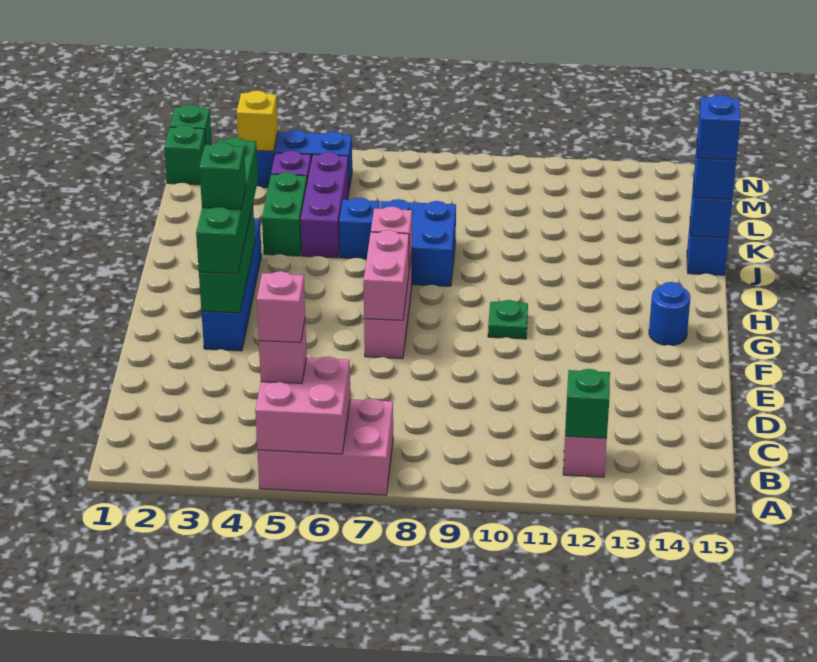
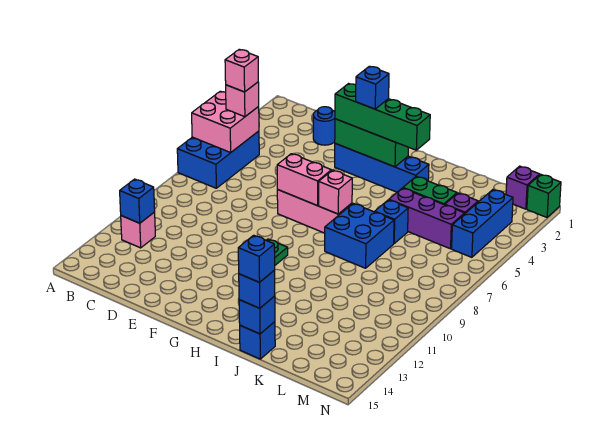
pink 2x3 brick [257,398,393,495] -> blue 2x3 brick [177,131,259,188]
green 1x1 brick [565,369,610,438] -> blue 1x1 brick [120,179,155,223]
green 1x1 brick [199,142,246,209] -> blue 1x1 brick [356,66,389,109]
blue 1x1 round brick [649,282,690,345] -> blue 1x1 round brick moved to [313,107,335,145]
green 1x1 brick [164,125,206,185] -> purple 1x1 brick [506,166,540,209]
yellow 1x1 brick [237,91,278,151] -> none

